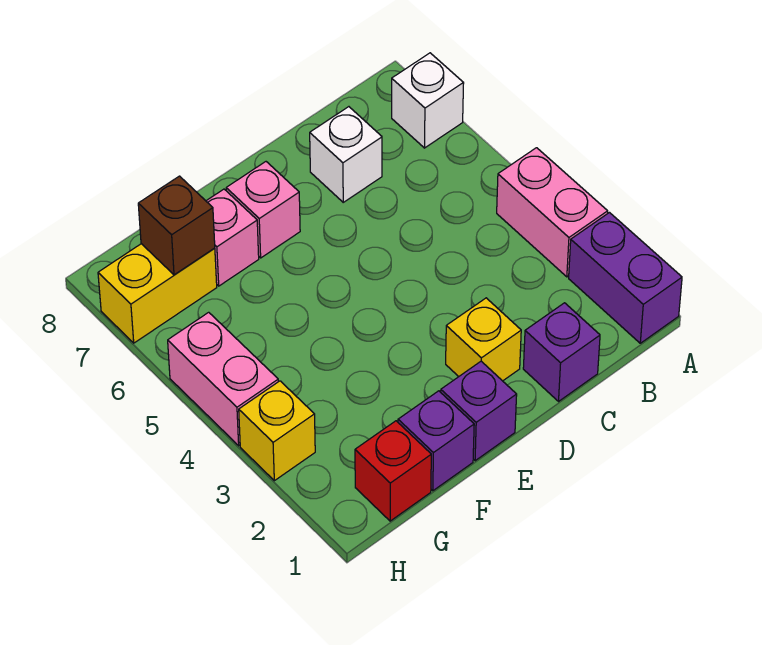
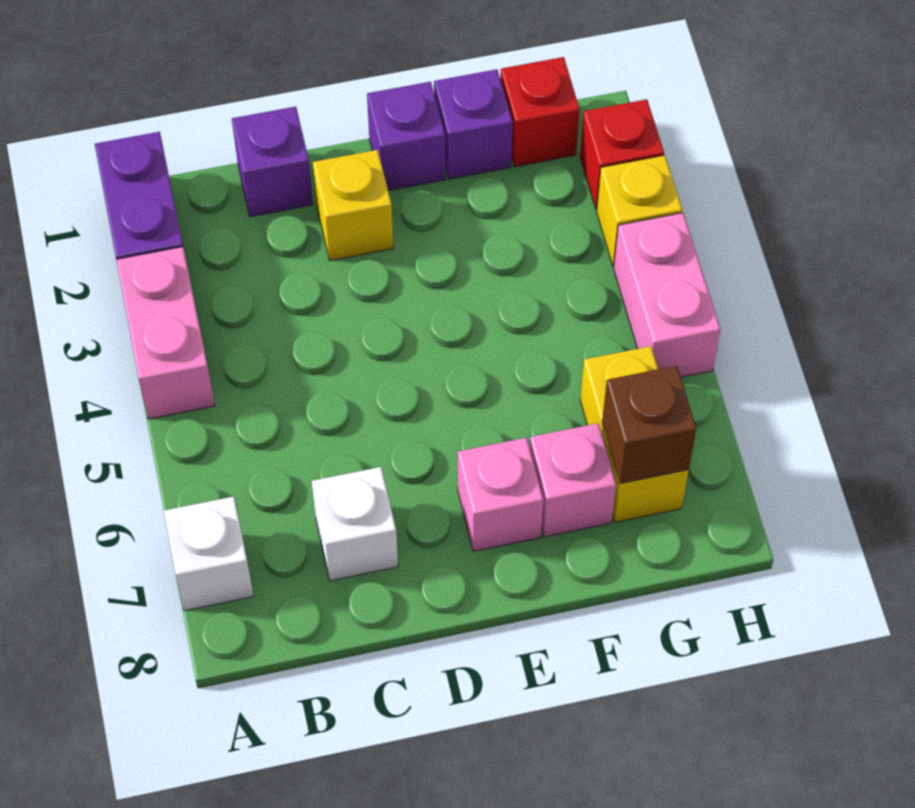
yellow 1x2 brick [98,244,217,343] -> yellow 1x2 brick turned to [580,346,689,522]
none -> red 1x1 brick [580,99,664,210]

